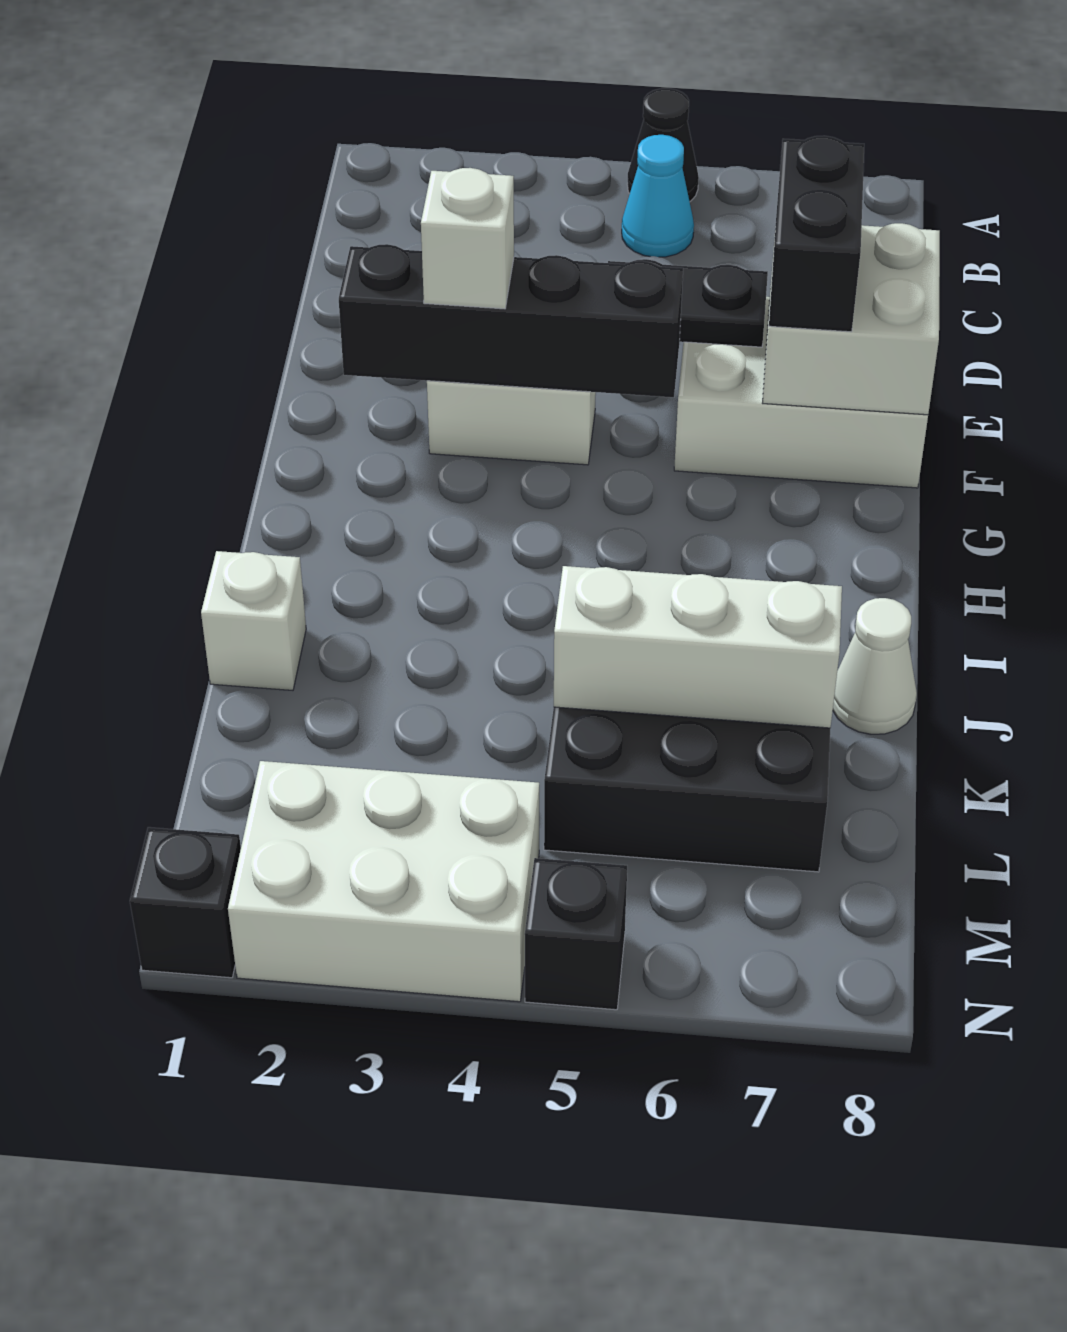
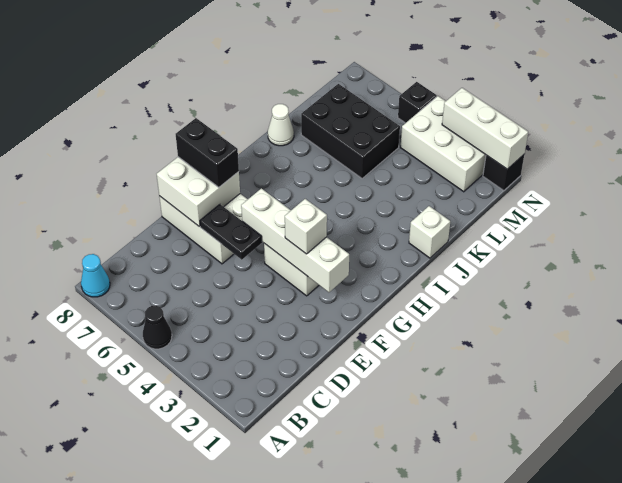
cyan 1x1 cone [622,135,694,257] -> cyan 1x1 cone moved to [81,254,110,297]
black 1x2 brick [769,136,864,332] -> black 1x2 brick turned to [176,118,239,187]
black 1x4 brick [339,244,683,397] -> white 1x4 brick [241,188,349,292]
white 1x3 brick [554,566,842,728] -> white 1x3 brick moved to [442,88,528,169]

